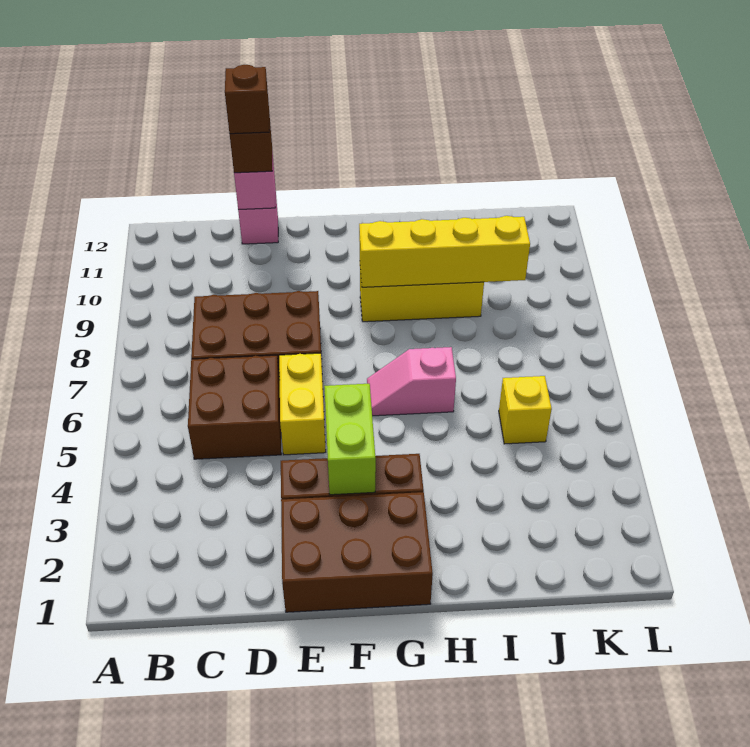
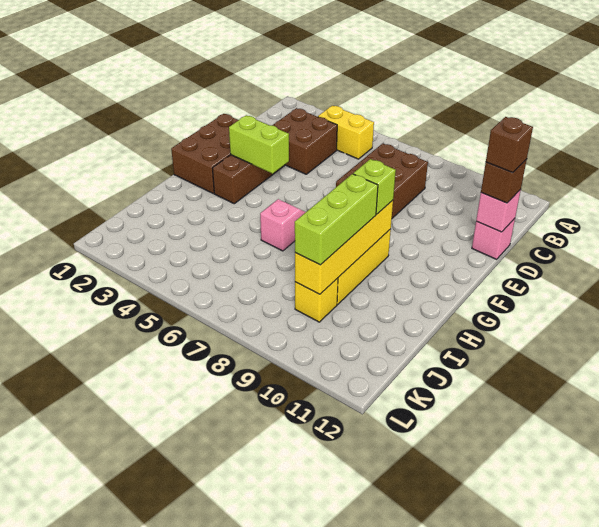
brown 2x2 brick [188,355,281,459] -> brown 2x2 brick moved to [272,108,337,174]
yellow 1x2 brick [279,353,326,455] -> yellow 1x2 brick moved to [318,106,374,159]
none -> lime 1x1 brick [353,159,396,214]
none -> lime 1x3 brick [295,174,378,265]
yellow 1x1 brick [499,376,552,444] -> yellow 1x1 brick moved to [295,278,338,322]

